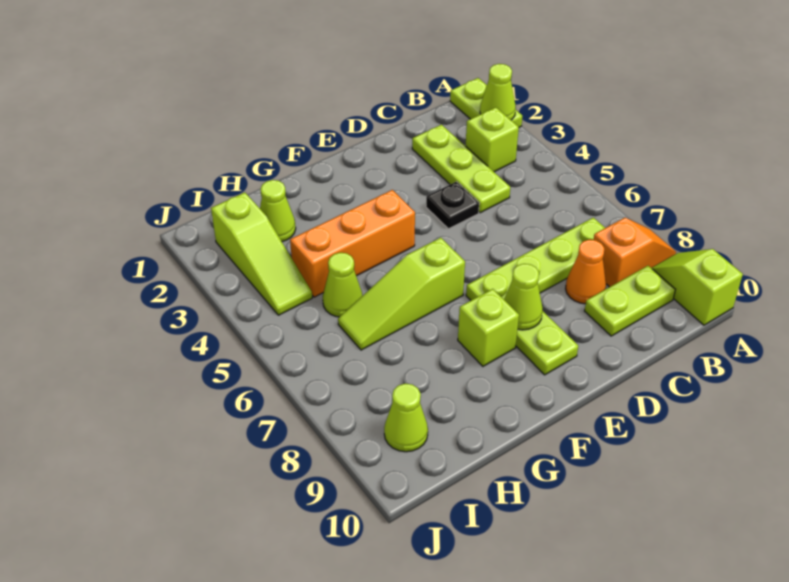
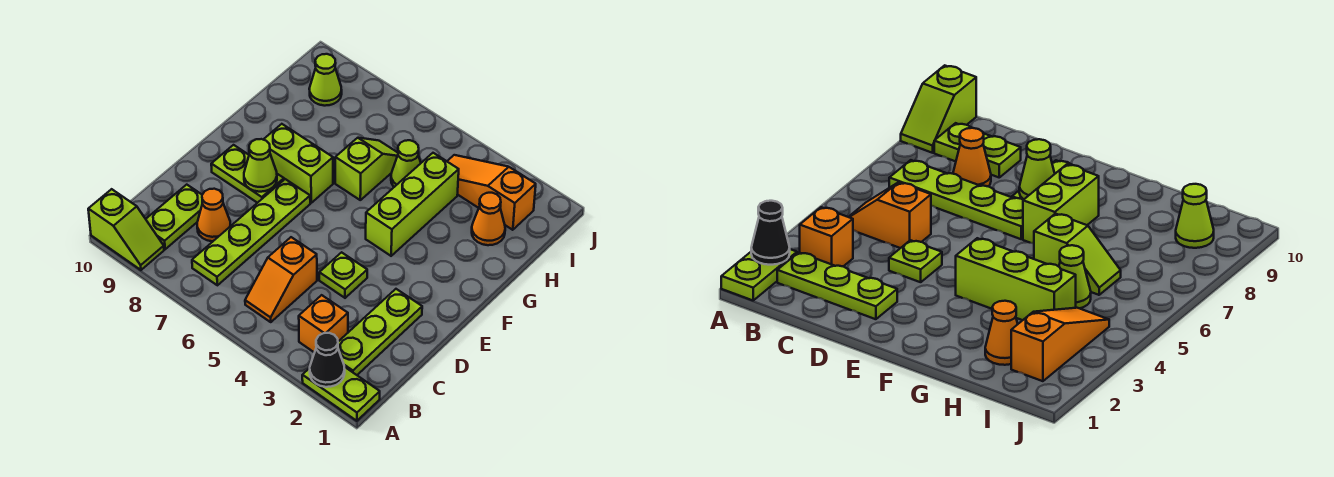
lime 1x1 cone [480,64,516,120] -> black 1x1 cone [310,333,345,387]
orange 1x2 slope [593,217,676,287] -> orange 1x2 slope moved to [245,237,317,322]
lime 1x1 brick [466,107,519,172] -> orange 1x1 brick [299,295,348,353]
lime 1x3 plate [412,124,510,213] -> lime 1x3 plate turned to [338,289,422,375]
black 1x1 plate [426,182,479,229] -> lime 1x1 plate [319,252,367,298]
orange 1x3 brick [290,190,415,297] -> lime 1x3 brick [366,153,459,256]
lime 1x3 slope [338,238,465,350] -> lime 1x2 slope [335,138,398,200]
lime 1x1 brick [458,289,519,366] -> lime 1x2 brick [263,124,333,203]
lime 1x1 cone [260,180,296,242] -> orange 1x1 cone [472,193,505,245]
lime 1x3 slope [211,192,312,315] -> orange 1x3 slope [447,155,536,230]

